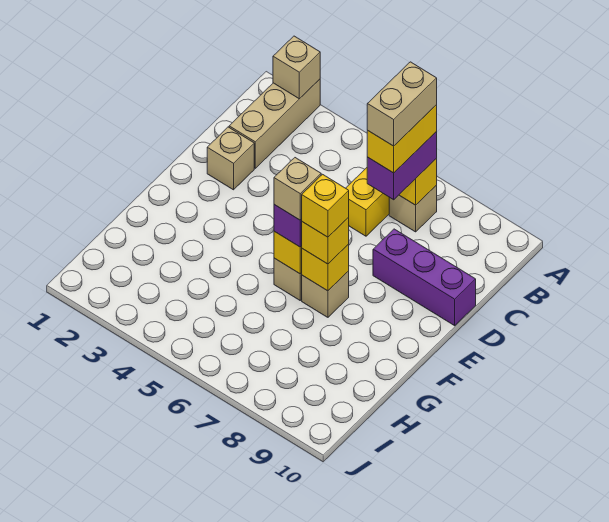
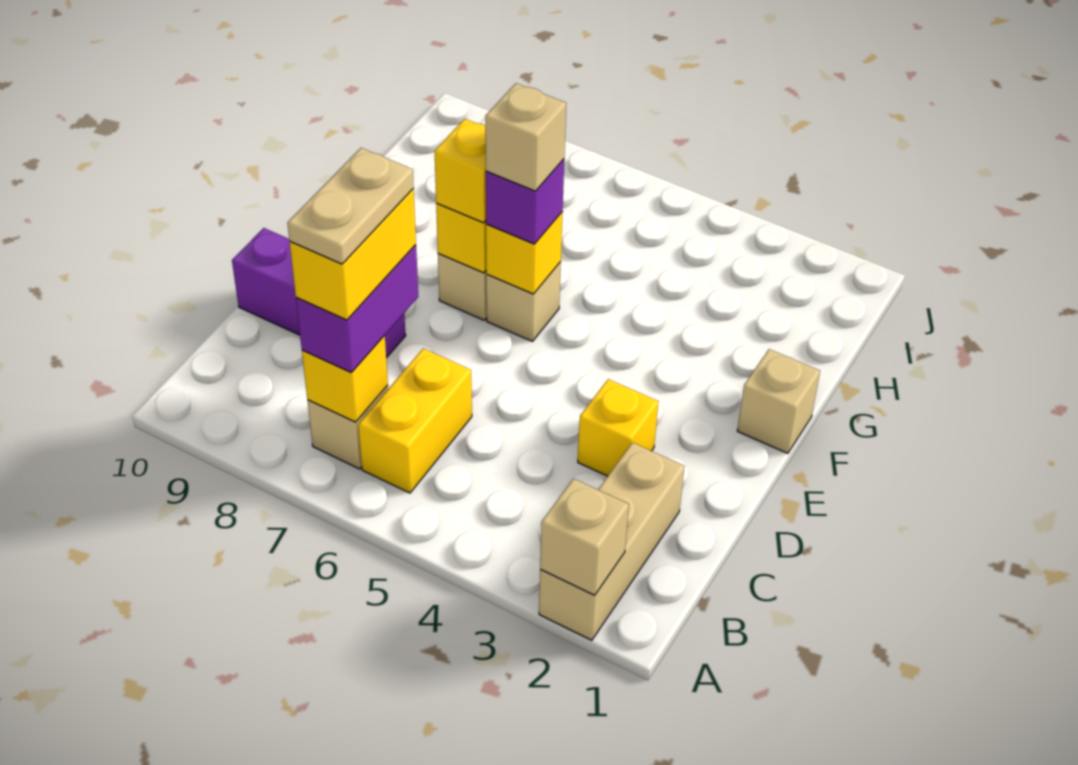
tan 1x2 brick [367,62,437,146] -> tan 1x2 plate [288,148,414,264]
tan 1x1 brick [207,127,254,190] -> tan 1x1 brick moved to [737,349,820,453]
yellow 1x1 brick [302,174,349,237] -> yellow 1x1 brick moved to [578,379,658,476]

